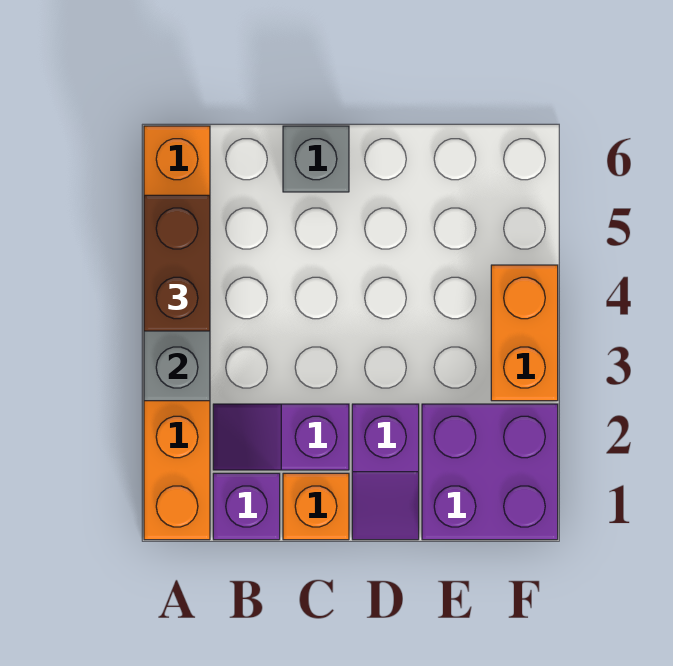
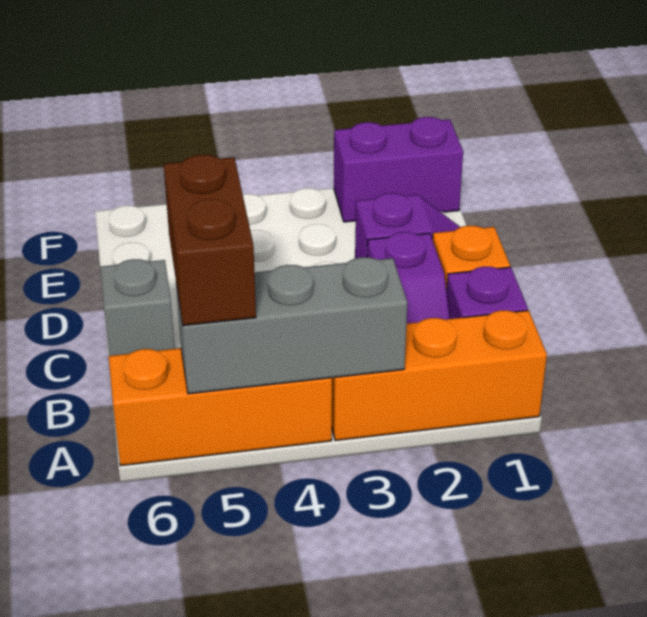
brown 1x2 brick [144,195,210,331] -> brown 1x2 brick turned to [164,155,256,326]
purple 2x2 brick [422,404,558,540] -> purple 1x2 brick [334,117,463,222]
orange 1x2 brick [491,265,558,401] -> none

